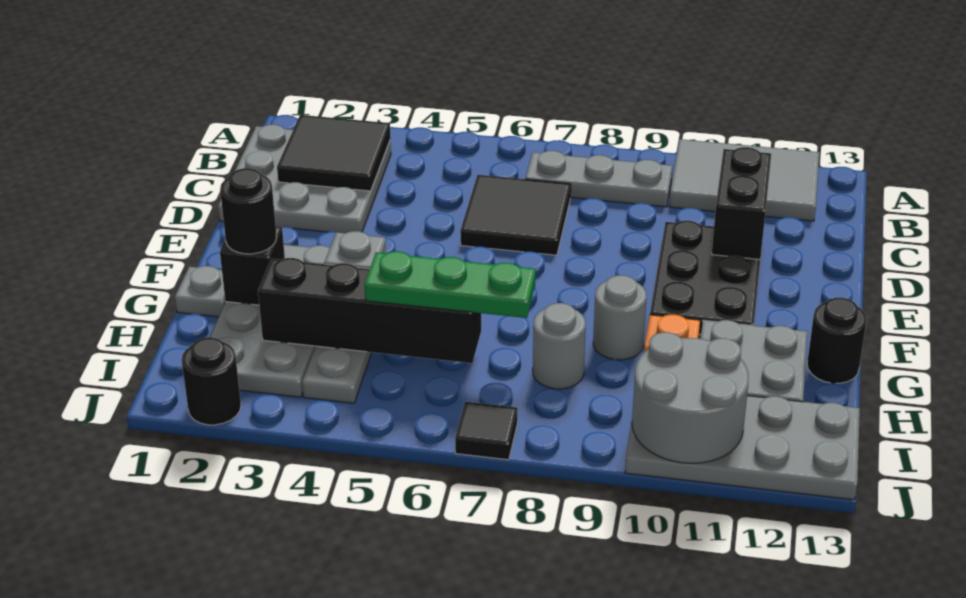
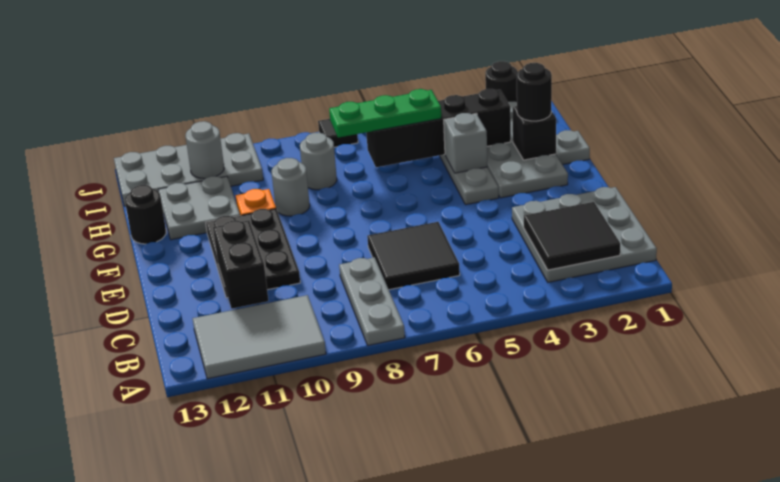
grey 1x3 plate [525,151,672,207] -> grey 1x3 plate turned to [339,257,405,345]
grey 2x2 round brick [632,332,749,463] -> grey 1x1 round brick [185,121,224,179]

